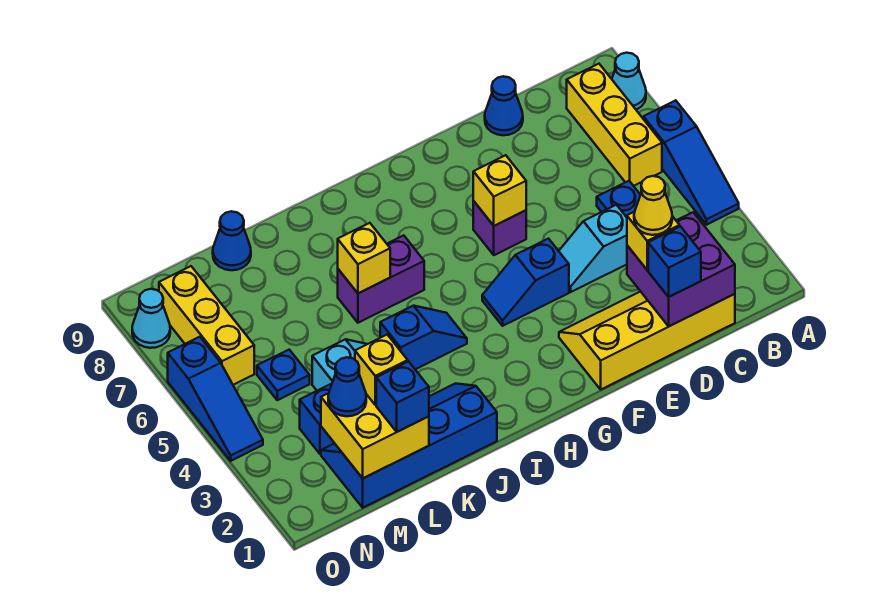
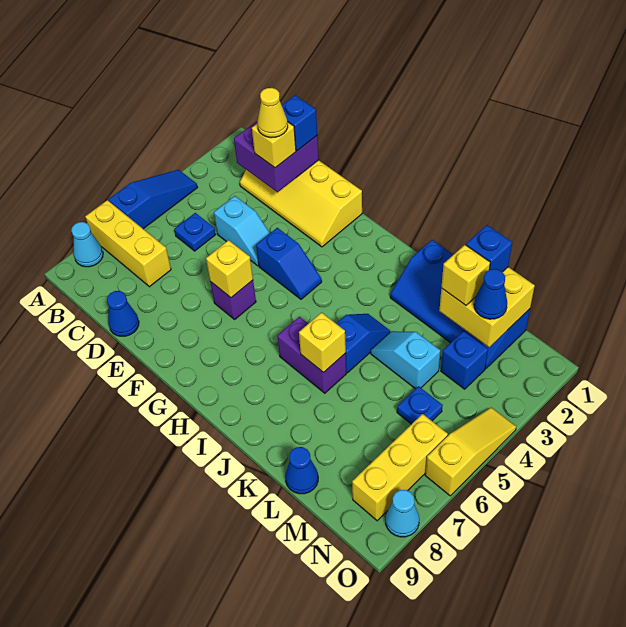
yellow 1x3 brick [567,64,662,186] -> yellow 1x3 brick turned to [85,200,171,287]
blue 1x2 slope [380,306,467,369] -> blue 1x2 slope turned to [336,314,390,373]
blue 1x3 slope [168,337,263,461] -> yellow 1x3 slope [425,408,516,496]

